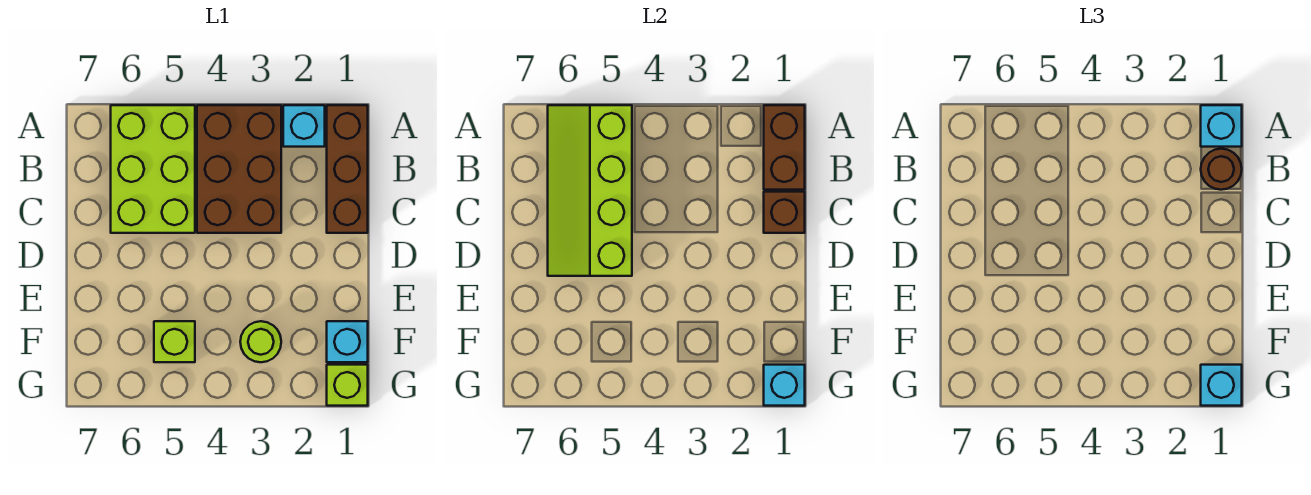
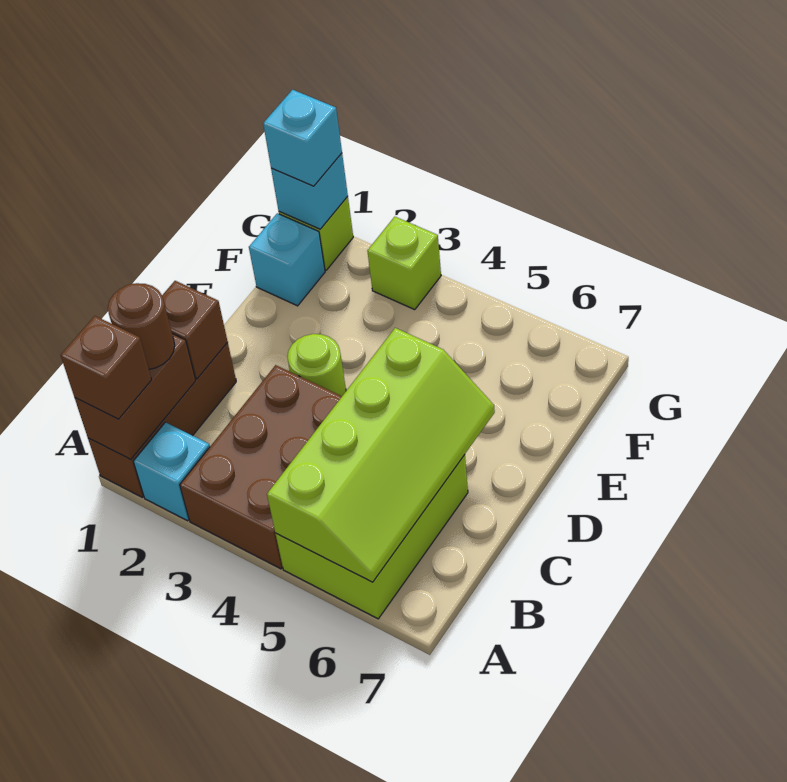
cyan 1x1 brick [1201,105,1242,147] -> brown 1x1 brick [61,316,152,419]
lime 1x1 round brick [240,321,281,362] -> lime 1x1 round brick moved to [287,334,346,396]
lime 1x1 brick [154,321,195,362] -> lime 1x1 brick moved to [367,217,441,310]

